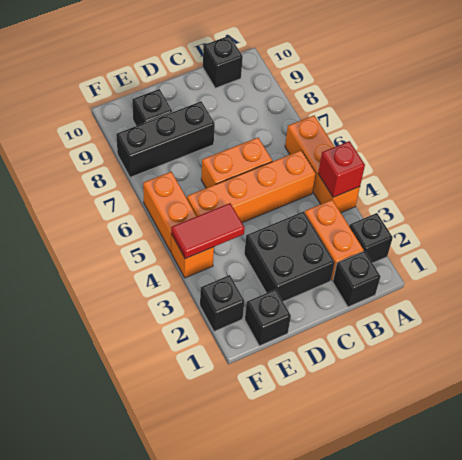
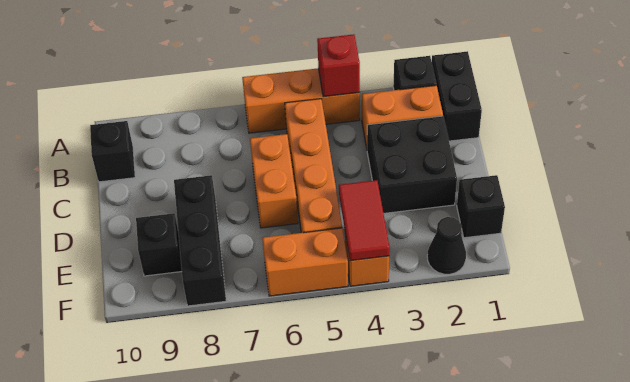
black 1x1 brick [333,251,381,307] -> black 1x2 brick [432,51,482,141]
black 1x1 brick [200,275,244,331] -> black 1x1 cone [427,217,466,274]

